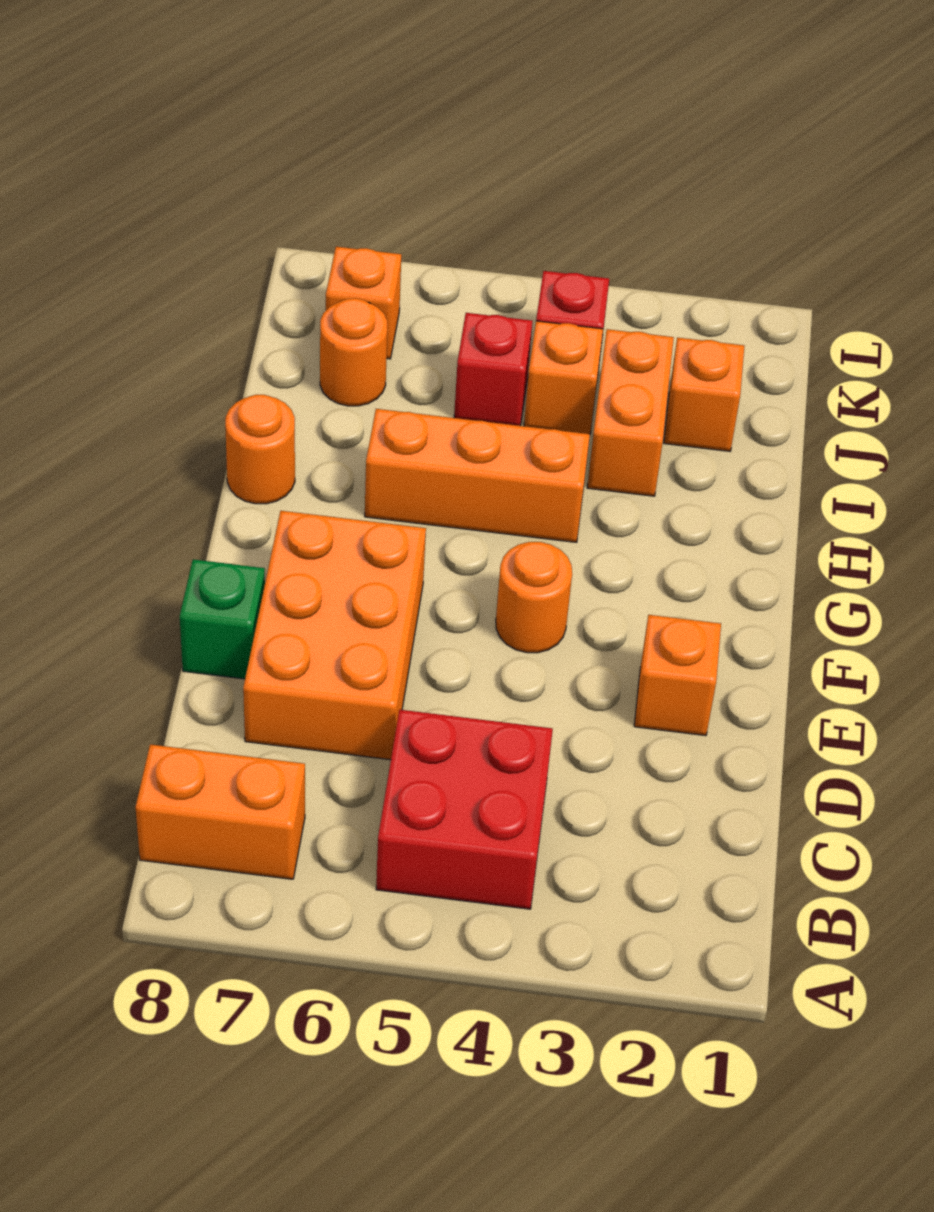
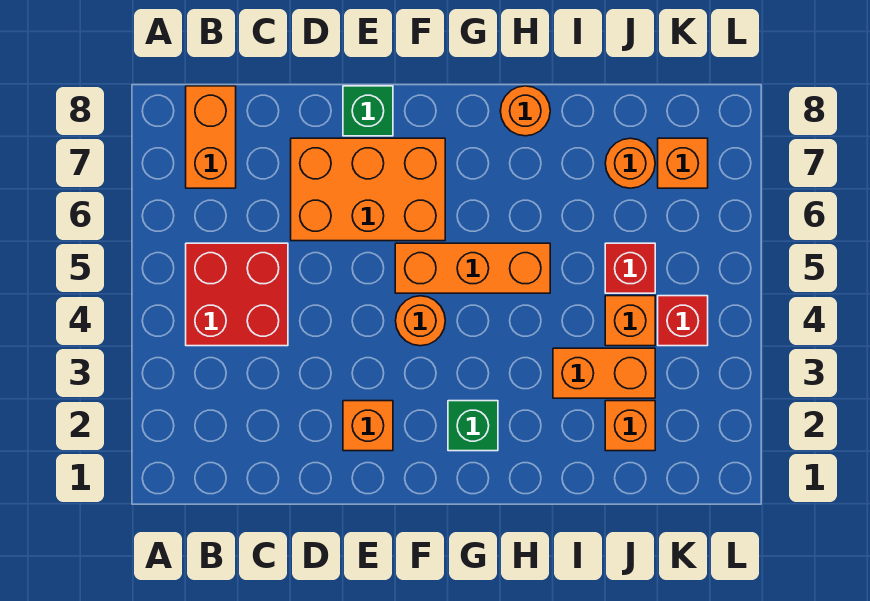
none -> green 1x1 brick [448,401,498,451]
orange 1x3 brick [365,409,590,542] -> orange 1x3 brick turned to [395,243,550,293]

